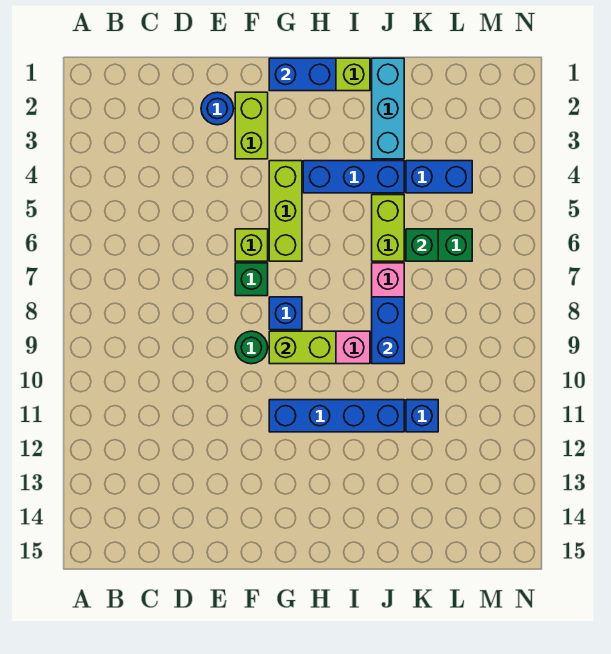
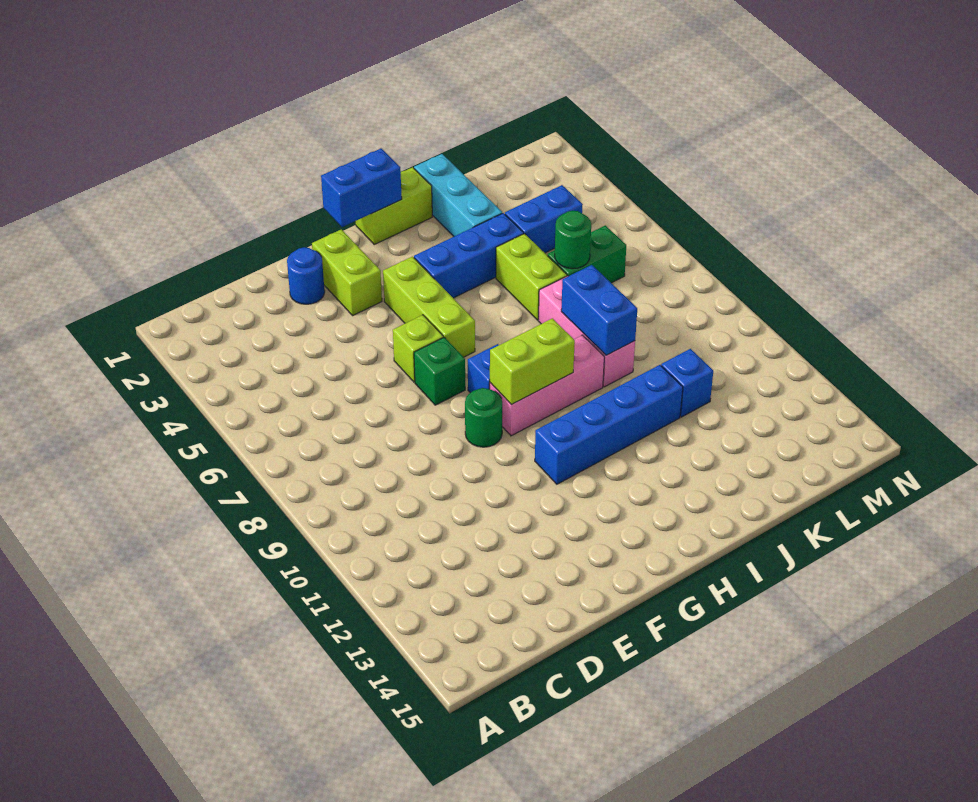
green 1x1 brick [406,229,438,261] -> green 1x1 round brick [555,211,591,269]

